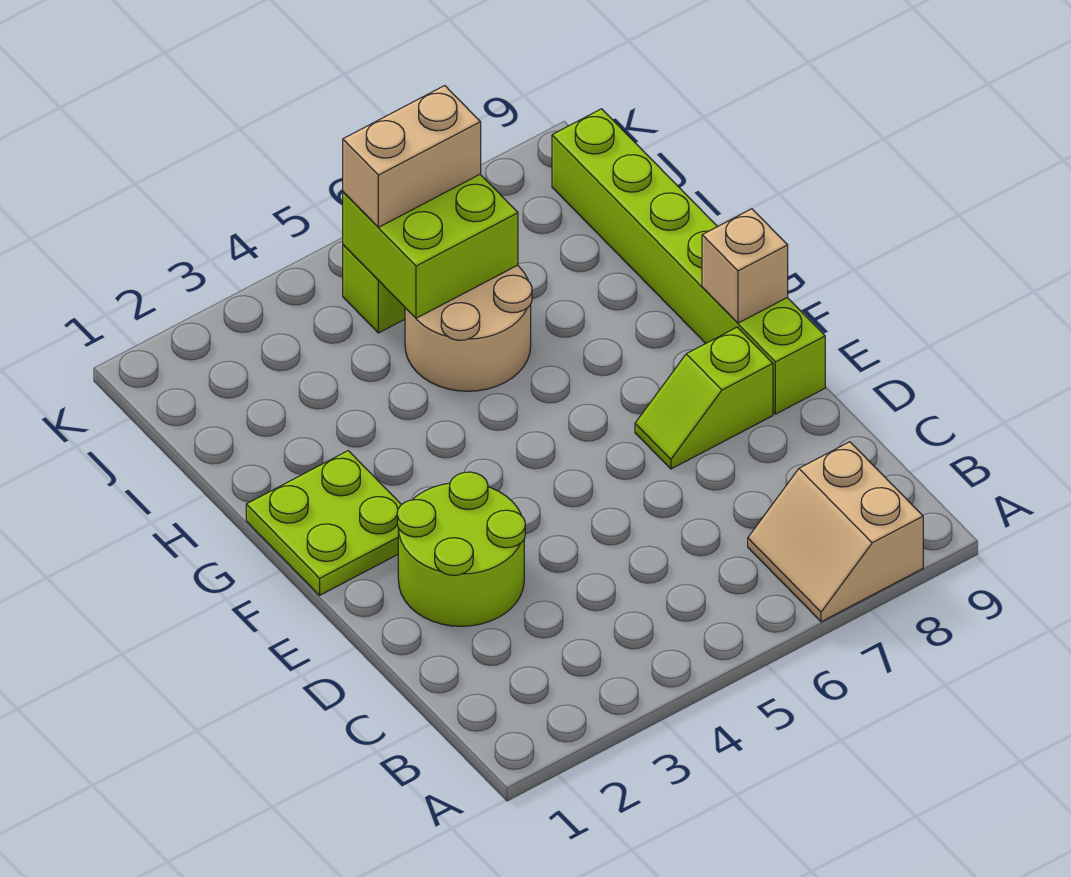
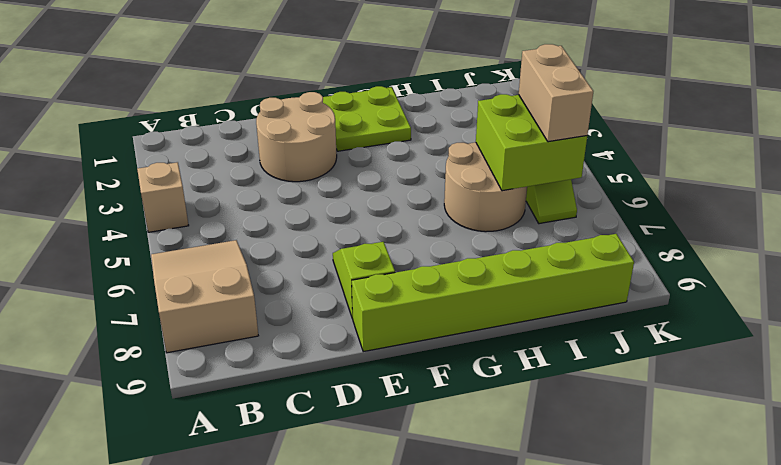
tan 2x2 slope [748,442,923,622] -> tan 2x3 slope [151,240,258,353]
lime 2x2 round brick [397,472,525,626] -> tan 2x2 round brick [256,92,337,182]
tan 1x1 brick [702,209,788,323] -> tan 1x1 brick moved to [137,162,189,232]

